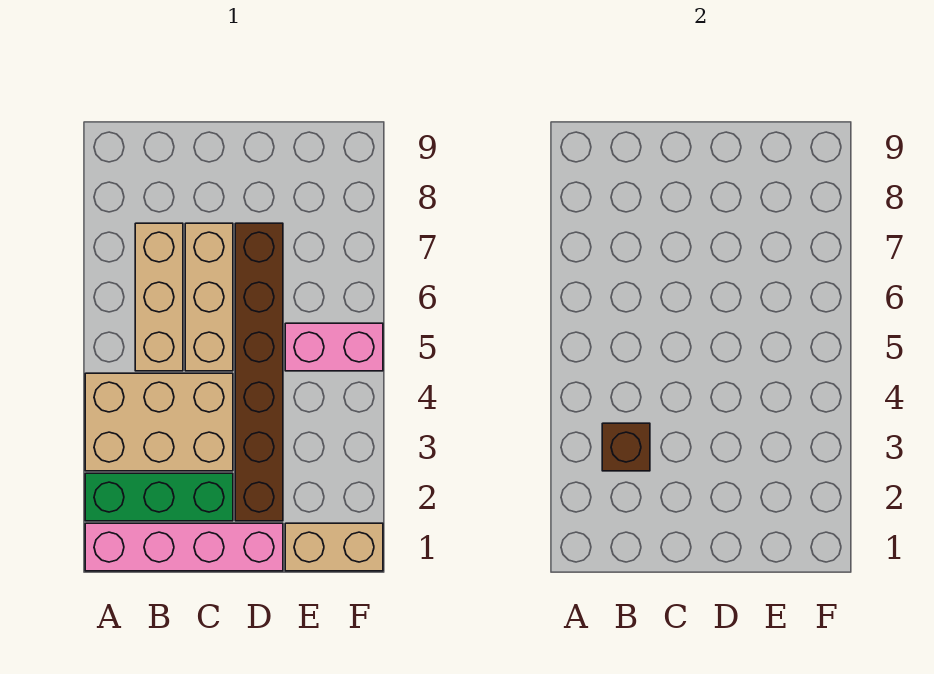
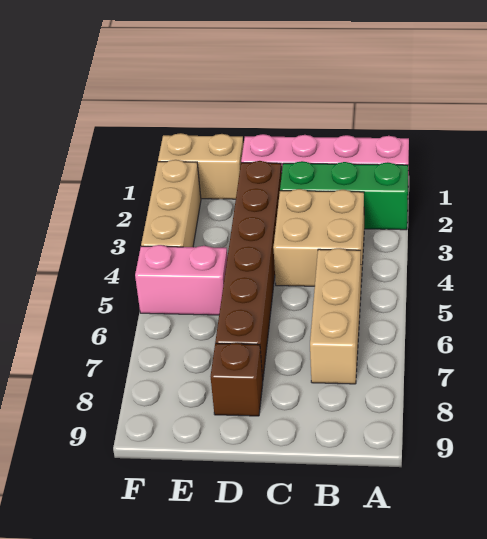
tan 2x3 brick [85,373,233,471] -> tan 2x2 brick [273,189,364,286]
brown 1x1 brick [602,423,650,471] -> brown 1x1 brick moved to [211,343,263,416]
tan 1x3 brick [185,223,233,371] -> tan 1x3 brick moved to [141,160,201,247]

